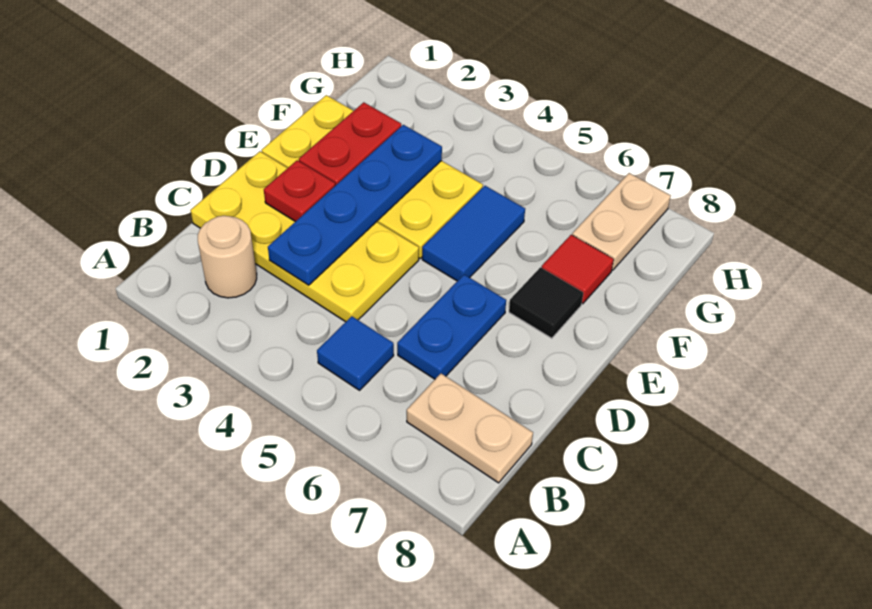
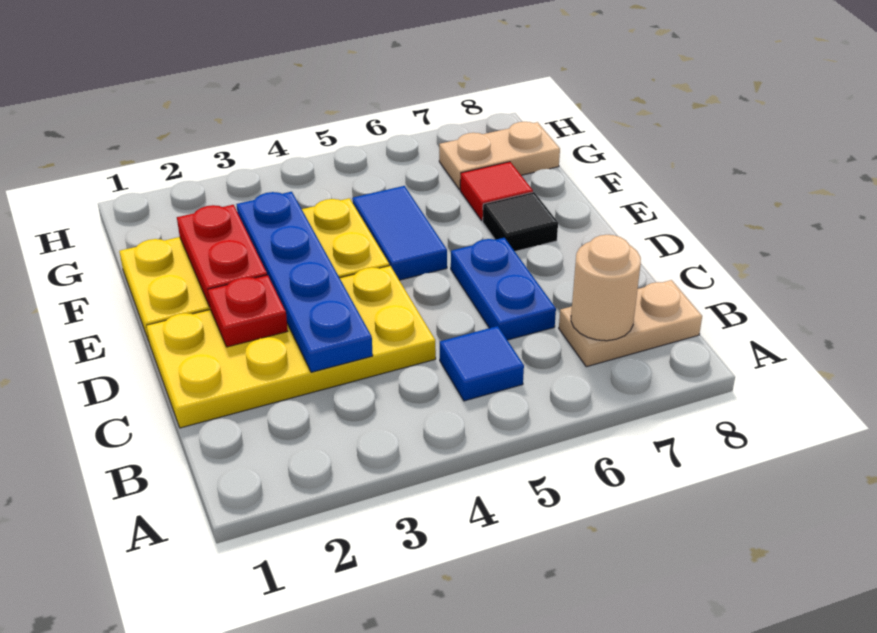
tan 1x1 round brick [198,216,257,298] -> tan 1x1 round brick moved to [571,235,641,341]
tan 1x2 plate [572,173,671,270] -> tan 1x2 plate turned to [439,122,560,190]

